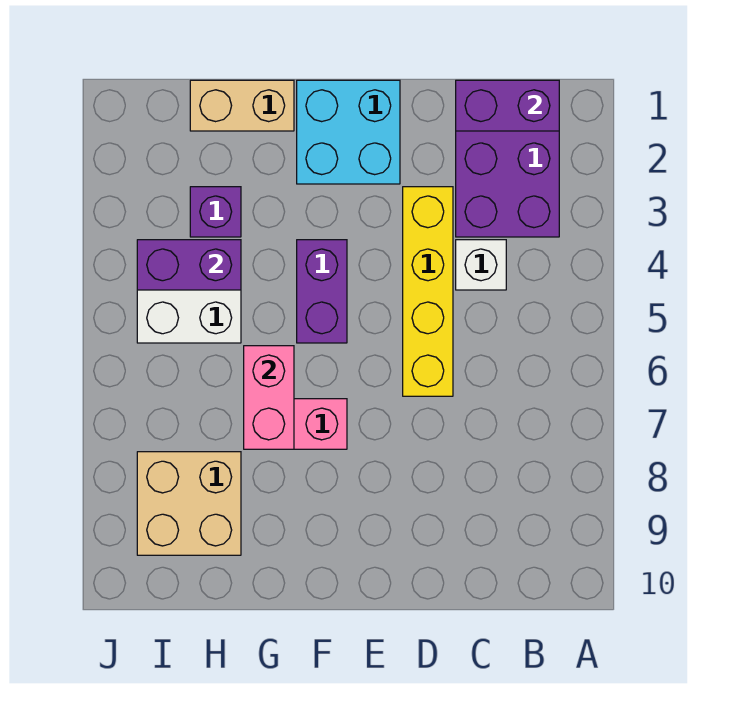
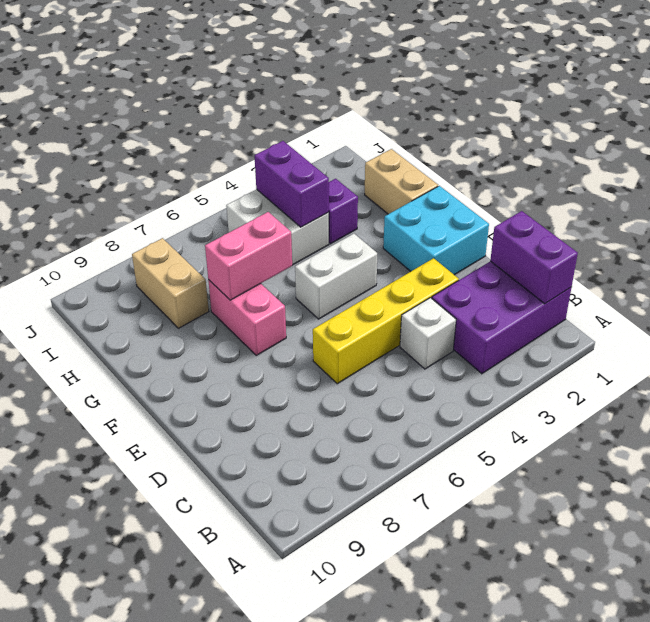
purple 1x2 brick [297,240,347,343] -> white 1x2 brick [295,234,377,319]
tan 2x2 brick [137,452,241,555] -> tan 1x2 brick [132,238,209,328]

